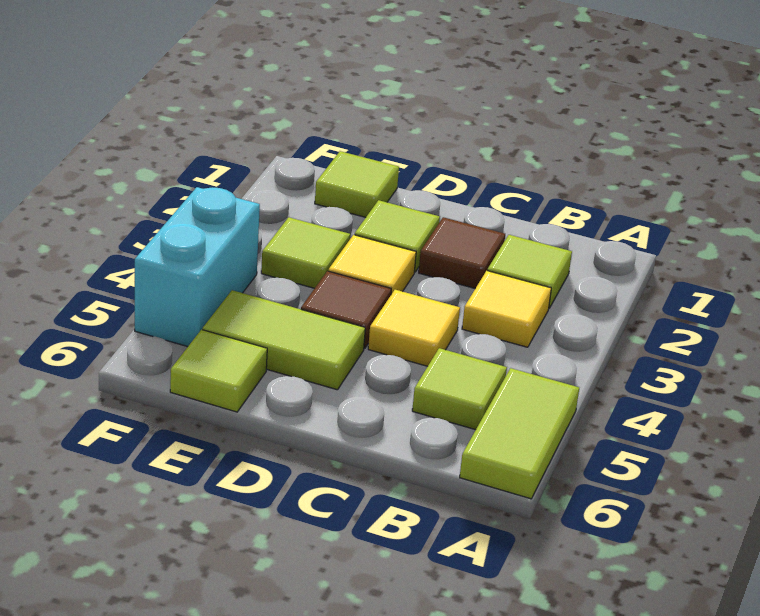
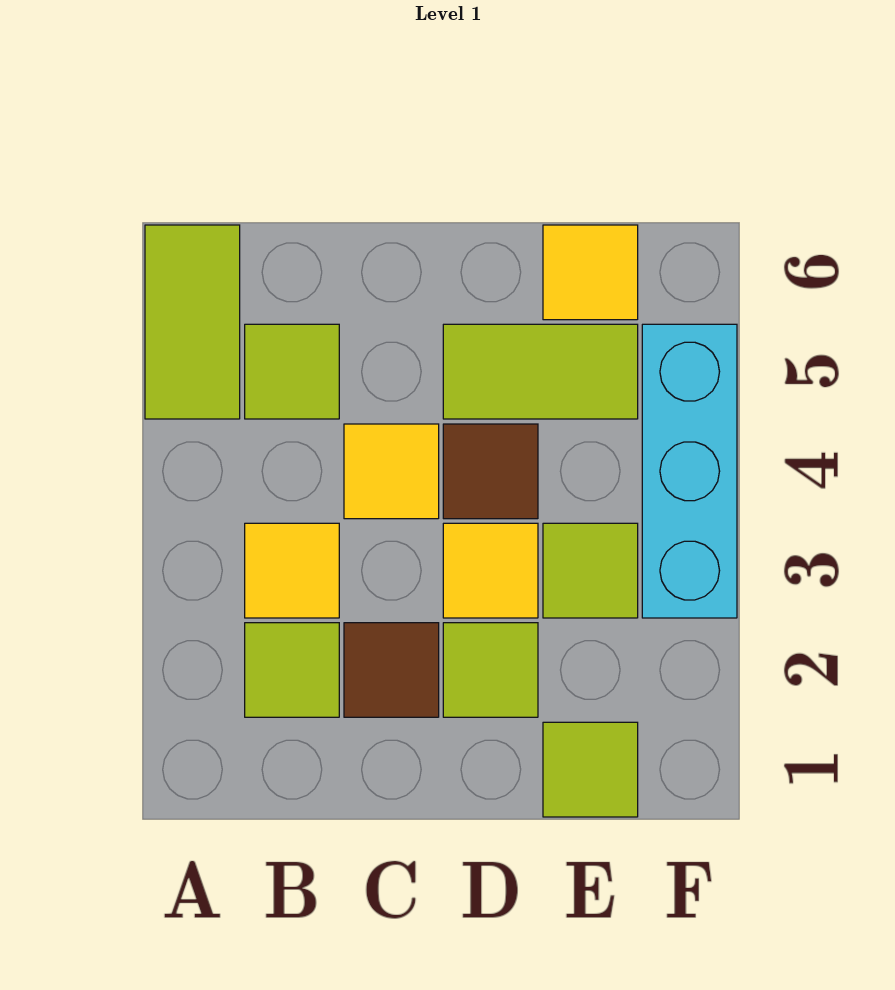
lime 1x1 tile [170,330,267,412] -> yellow 1x1 tile [543,225,638,320]
cyan 1x2 brick [135,187,260,347] -> cyan 1x3 brick [642,324,737,618]

